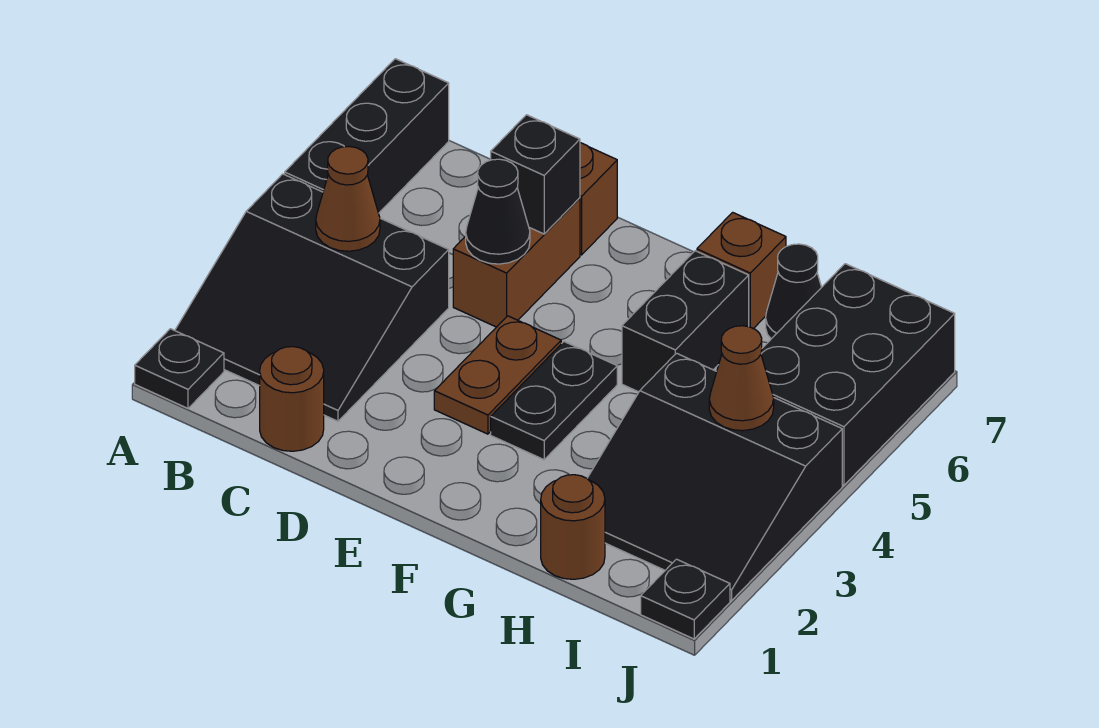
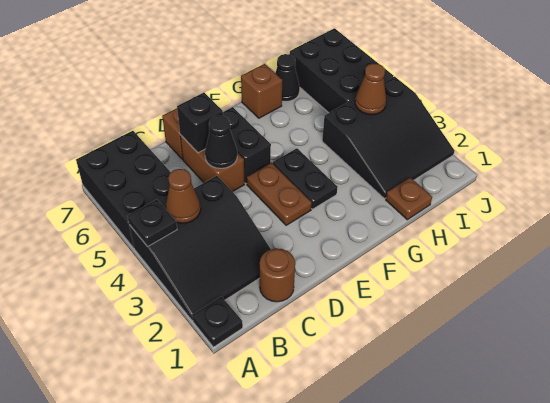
black 1x3 brick [285,59,449,213] -> black 2x3 brick [76,131,171,248]
black 1x2 brick [622,251,749,392] -> black 1x2 brick moved to [223,107,271,184]
brown 1x1 round brick [541,475,605,579] -> brown 1x1 plate [386,177,432,220]
black 1x1 plate [641,559,730,639] -> black 1x1 plate moved to [127,200,177,247]

